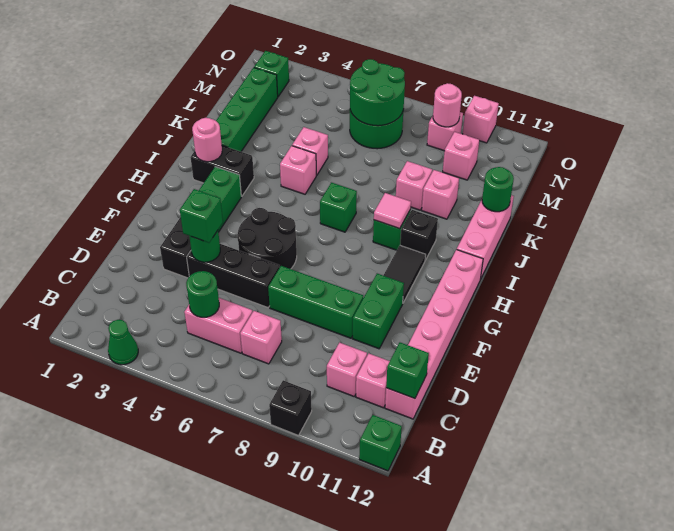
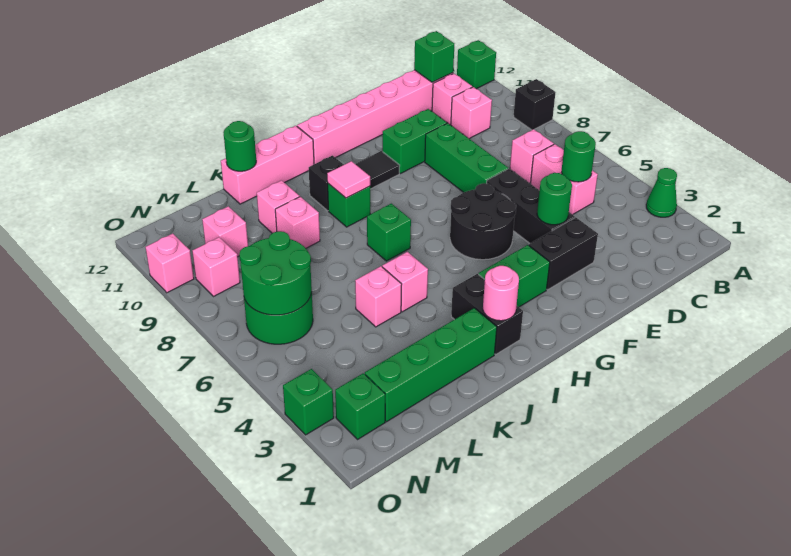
green 1x1 brick [180,189,223,243] -> green 1x1 brick moved to [283,369,334,435]
pink 1x1 round brick [433,83,462,127] -> none

